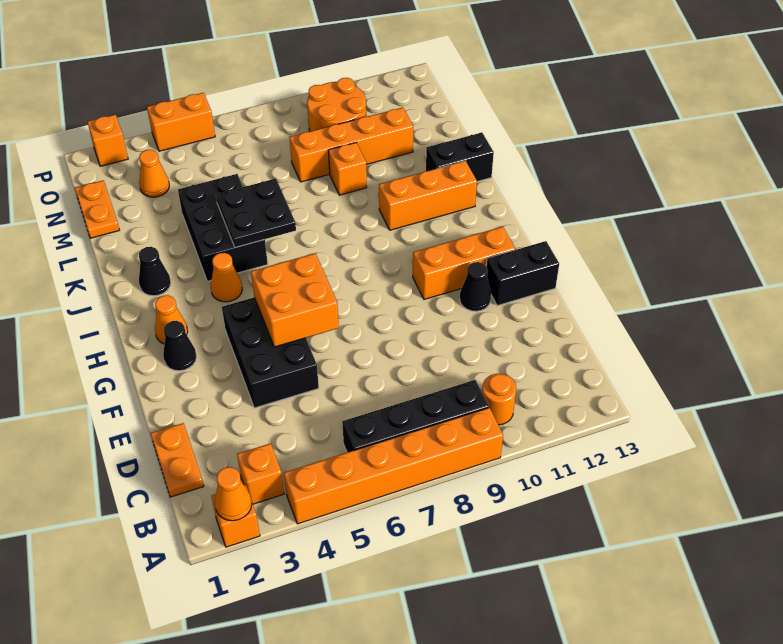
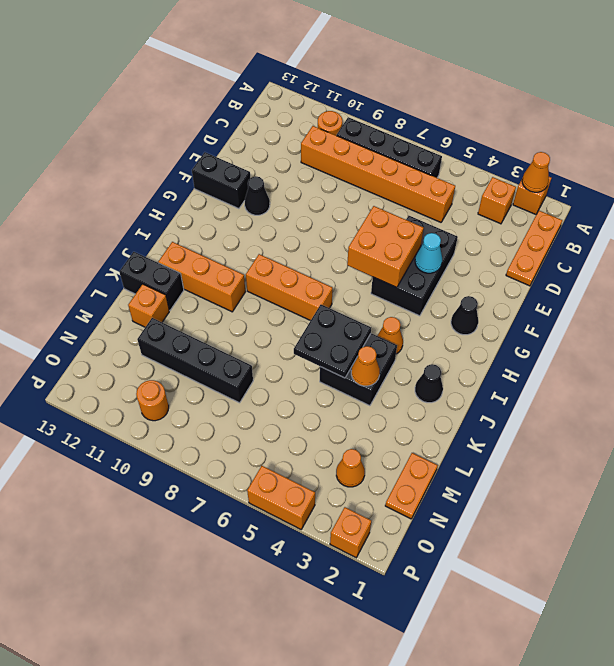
orange 1x6 brick [284,408,503,524] -> orange 1x6 brick moved to [301,126,455,222]
orange 1x2 plate [151,423,204,497] -> orange 1x3 plate [506,211,562,286]
none -> cyan 1x1 cone [415,233,442,273]
orange 1x3 brick [413,227,515,299] -> orange 1x3 brick moved to [246,254,332,321]
orange 1x1 cone [155,295,188,344] -> orange 1x1 cone moved to [351,346,380,386]
black 2x3 brick [178,174,268,281] -> black 2x2 brick [320,333,397,406]
orange 1x1 brick [329,143,367,195] -> orange 1x1 brick moved to [128,284,169,327]
orange 1x4 brick [290,107,413,182] -> black 1x4 brick [137,318,253,403]
orange 2x2 round brick [307,78,366,132] -> orange 1x1 round brick [136,380,169,421]

